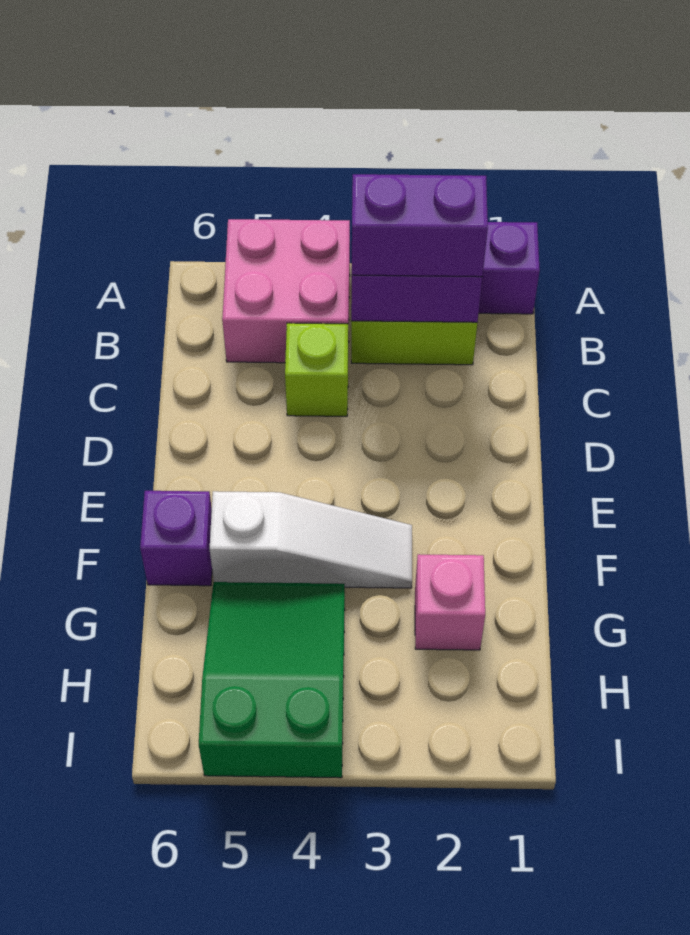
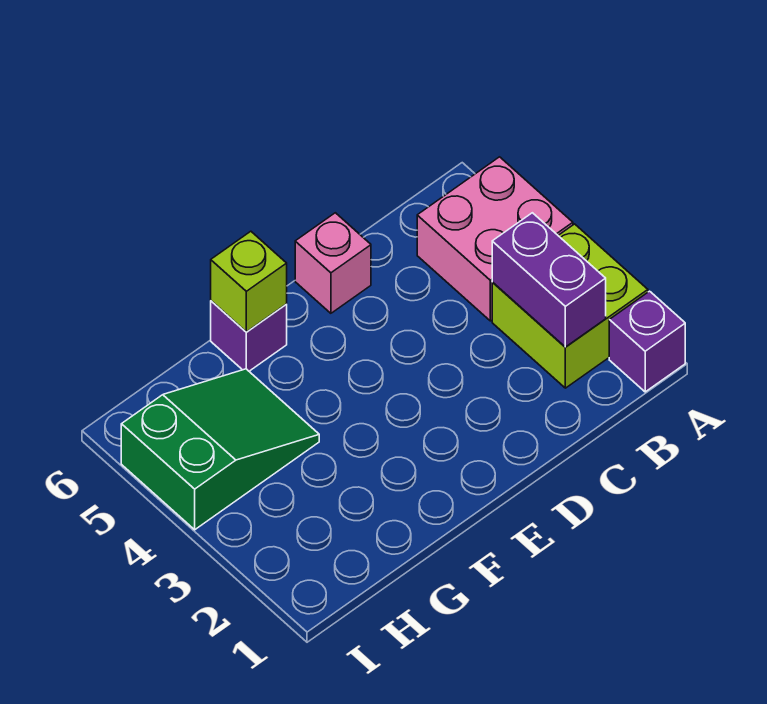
purple 1x2 brick [352,174,488,277] -> none
lime 1x1 brick [285,323,348,416] -> lime 1x1 brick moved to [211,231,287,332]
white 1x3 slope [210,491,412,588] -> none
pink 1x1 brick [415,554,485,650] -> pink 1x1 brick moved to [295,213,371,313]

